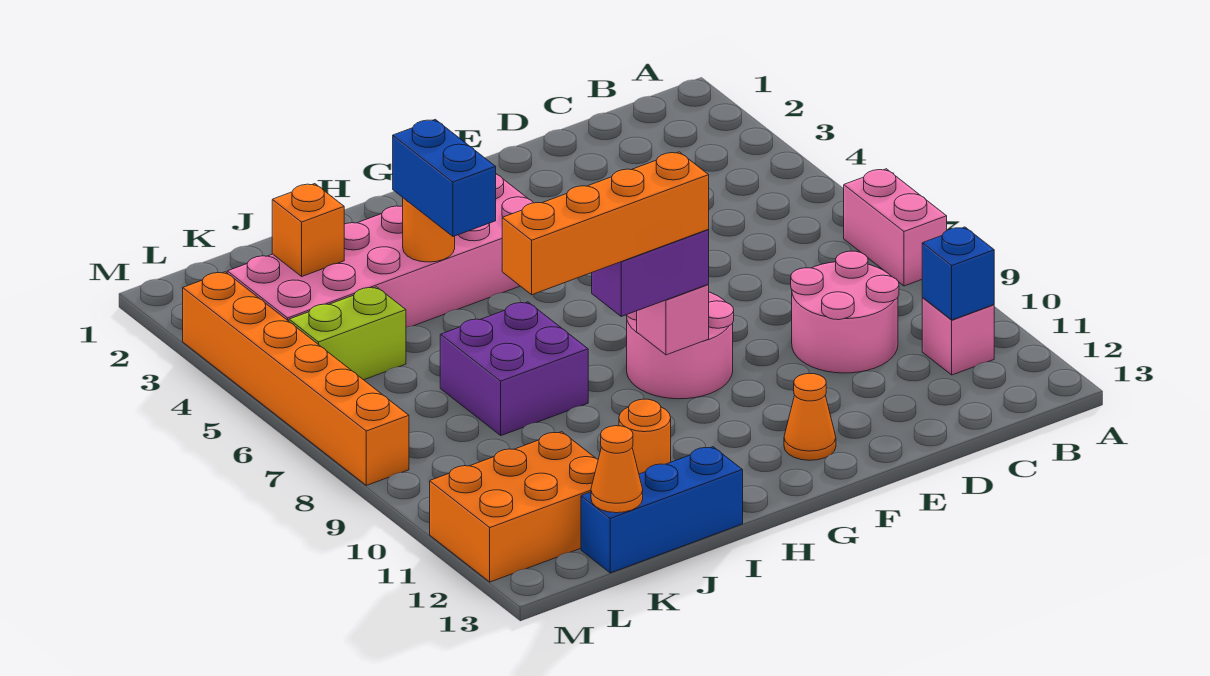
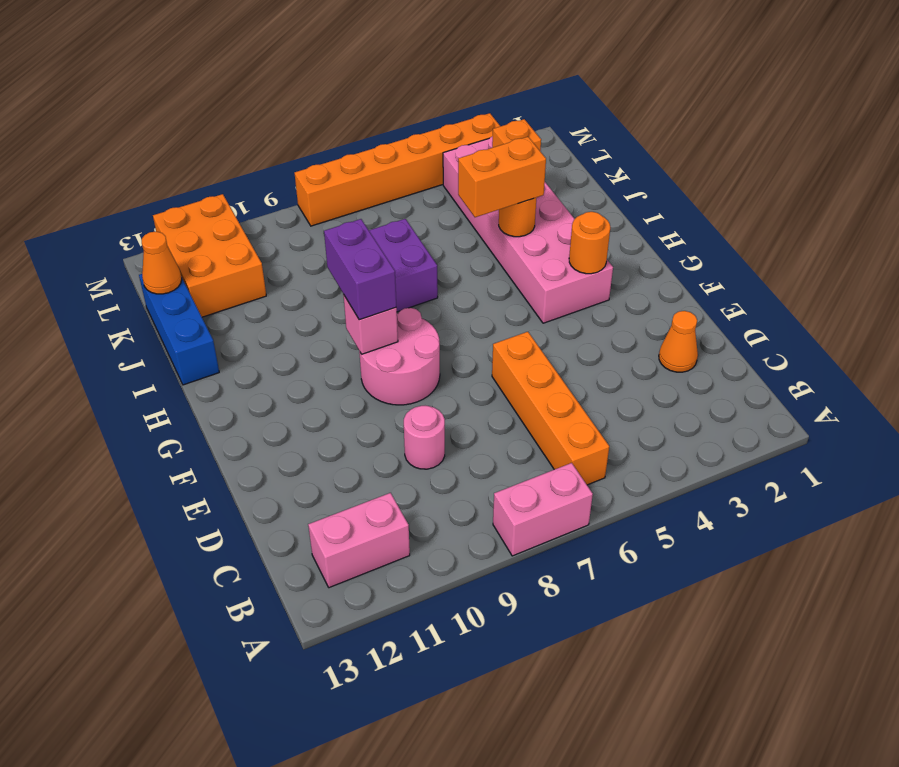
pink 1x1 brick [922,298,994,375] -> pink 1x2 brick [308,493,410,588]
blue 1x1 brick [922,227,994,320] -> none
pink 2x2 round brick [791,251,899,373] -> pink 1x1 round brick [404,406,445,469]
orange 1x1 cone [784,374,836,460] -> orange 1x1 cone moved to [659,311,698,372]
orange 1x4 brick [502,152,709,295] -> orange 1x4 brick moved to [492,332,609,485]
blue 1x2 brick [393,119,496,237] -> orange 1x2 brick [458,137,546,217]
orange 1x1 round brick [619,399,671,474] -> orange 1x1 round brick moved to [569,212,610,274]
lime 1x2 brick [289,287,406,380] -> none

